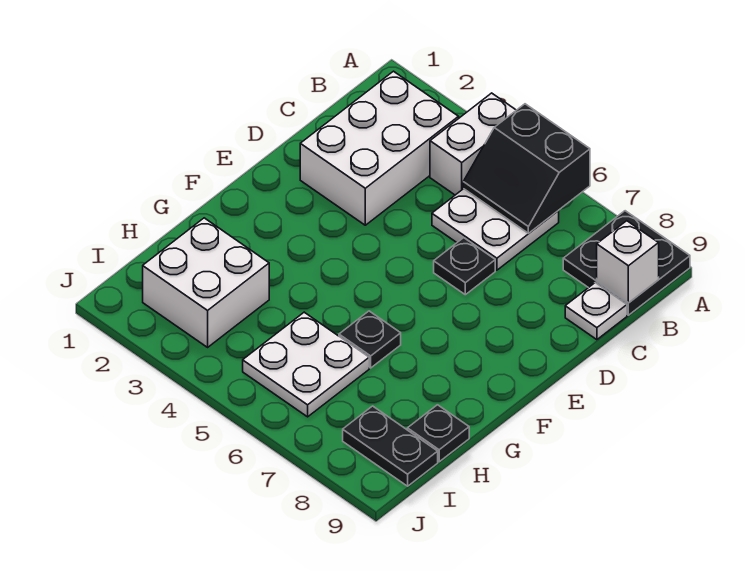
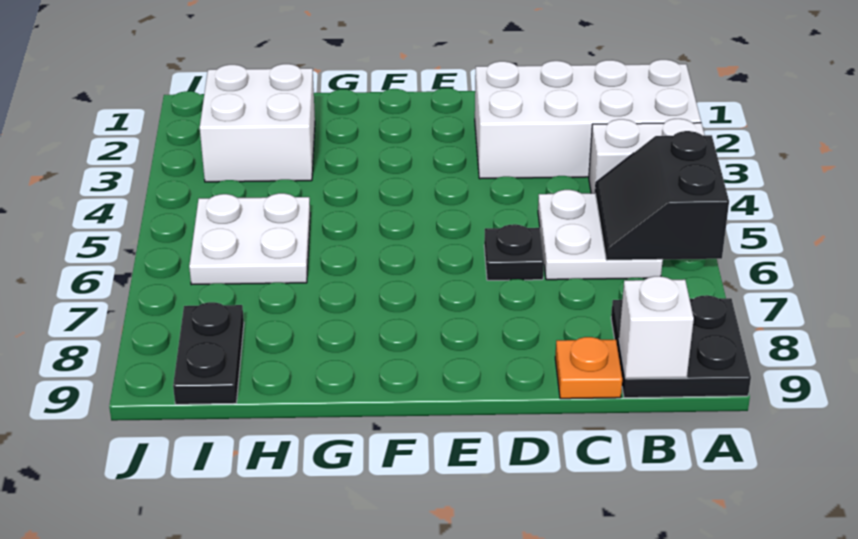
white 2x3 brick [300,71,459,225] -> white 2x4 brick [475,60,701,179]
white 1x1 plate [565,283,627,340] -> orange 1x1 plate [555,337,622,399]
black 1x1 plate [339,311,401,368] -> none
black 1x1 plate [407,405,469,462] -> none

